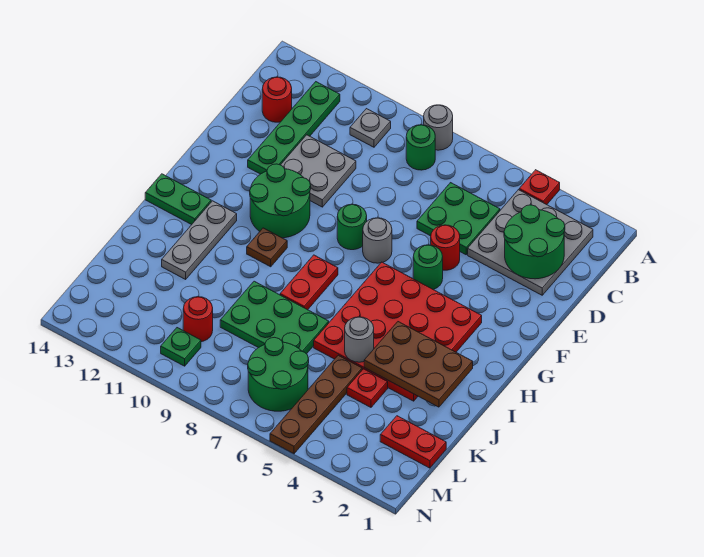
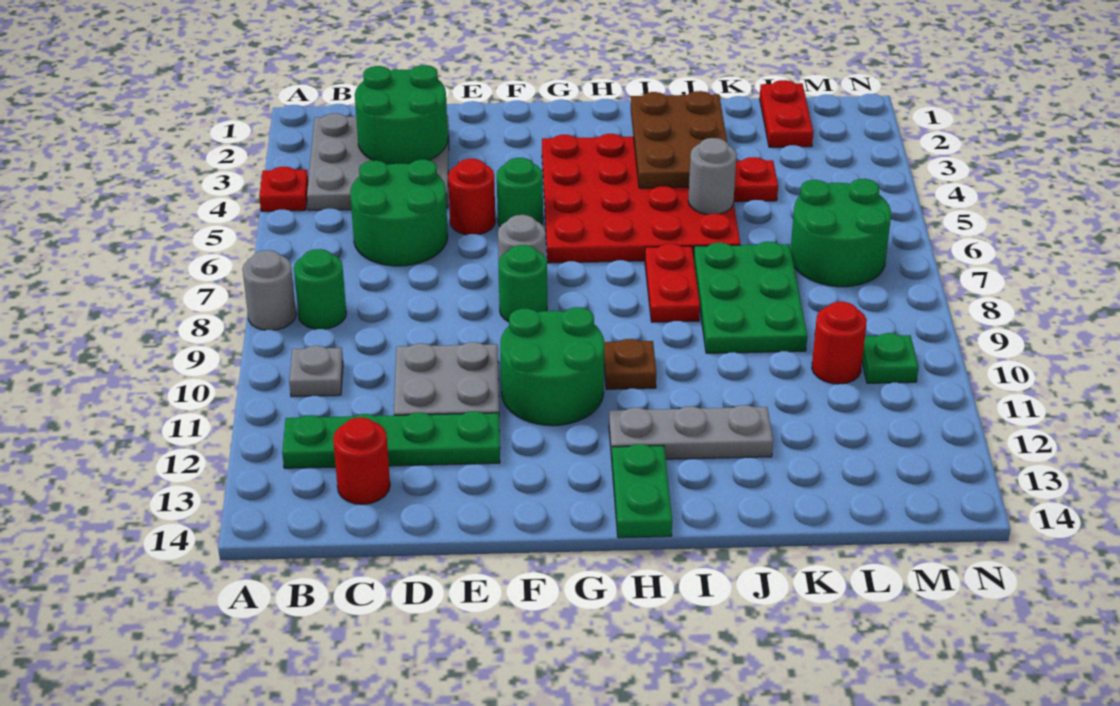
green 2x2 plate [417,183,500,255] -> green 2x2 round brick [350,160,448,266]
red 1x2 plate [280,255,338,310] -> red 1x2 plate turned to [645,244,700,322]
brown 1x4 plate [270,355,362,454] -> none

